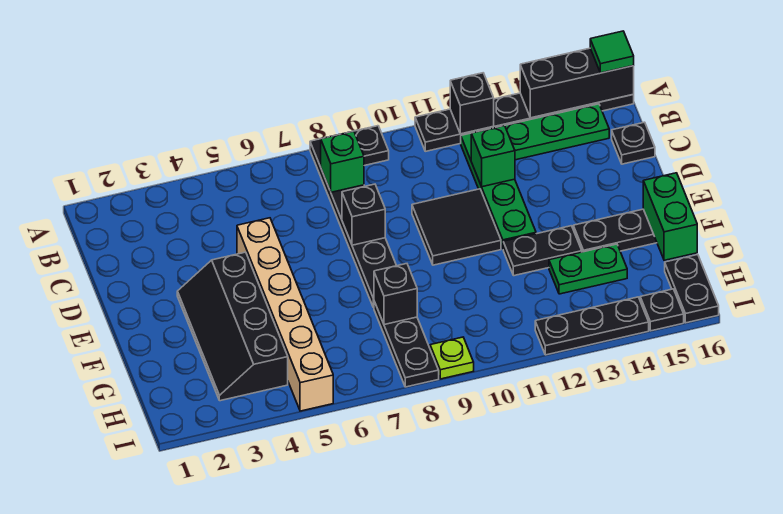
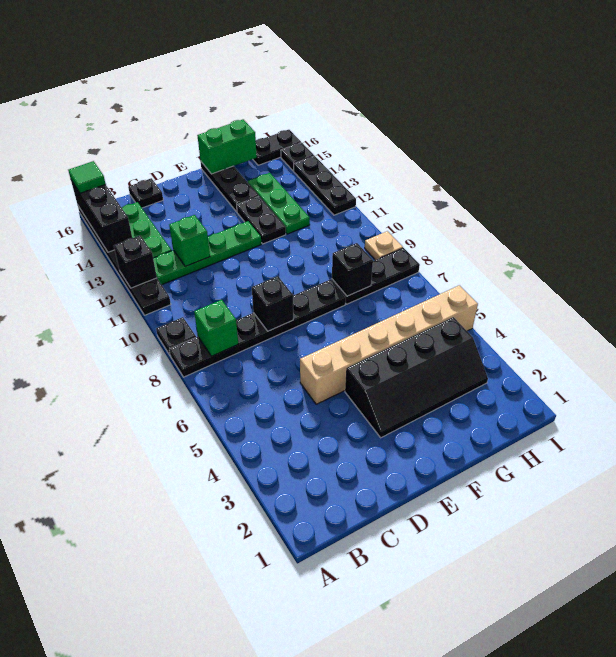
black 2x2 tile [412,189,501,265] -> none
green 1x2 plate [549,244,627,294] -> green 1x3 plate [248,173,310,234]
lime 1x1 plate [430,337,474,379] -> tan 1x1 plate [365,231,403,260]

